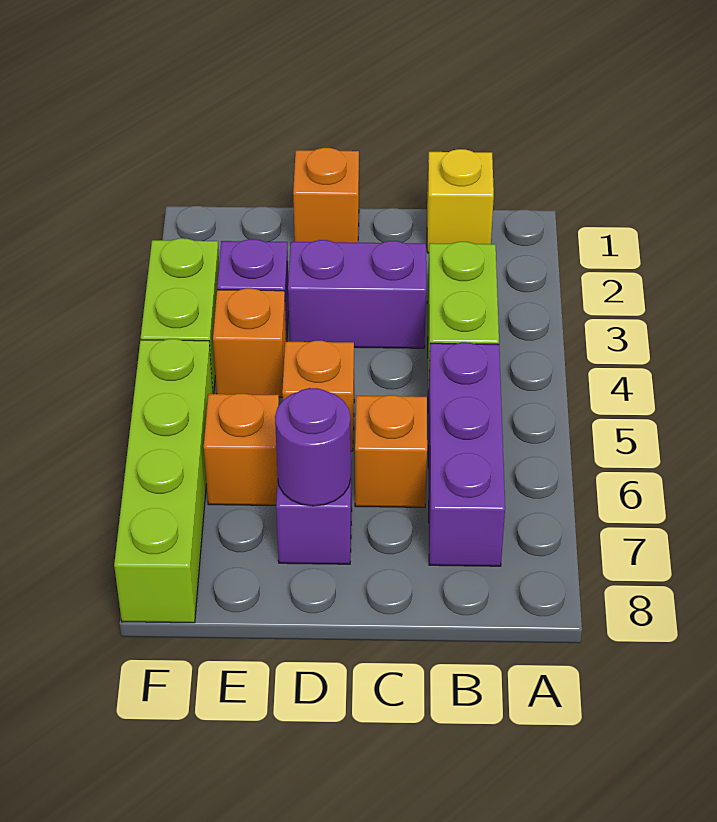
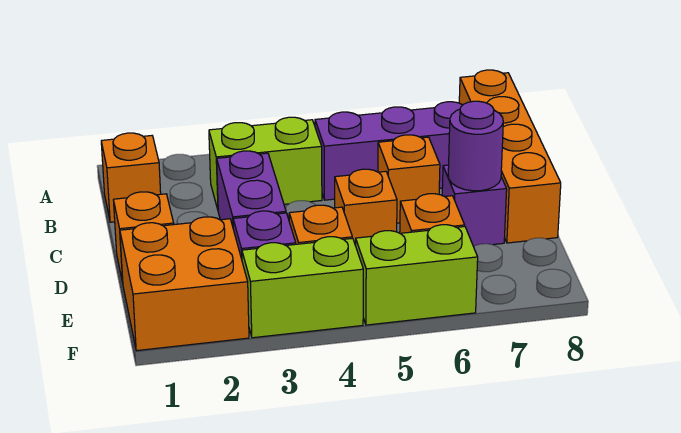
none -> orange 1x4 brick [459,70,561,243]
yellow 1x1 brick [427,149,494,253] -> orange 1x1 brick [101,133,161,222]
none -> orange 2x2 brick [120,217,249,351]
lime 1x4 brick [114,339,213,623] -> lime 1x2 brick [356,225,478,325]

